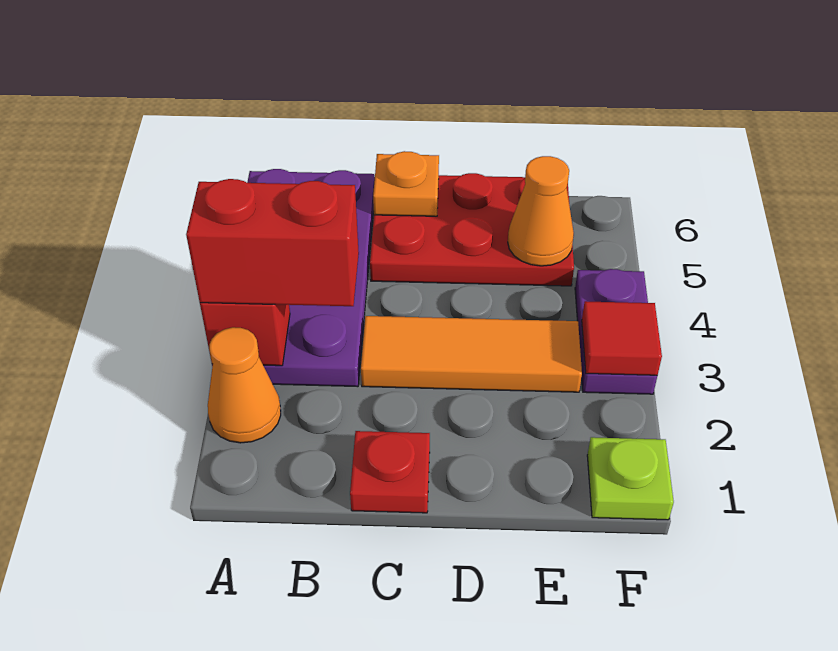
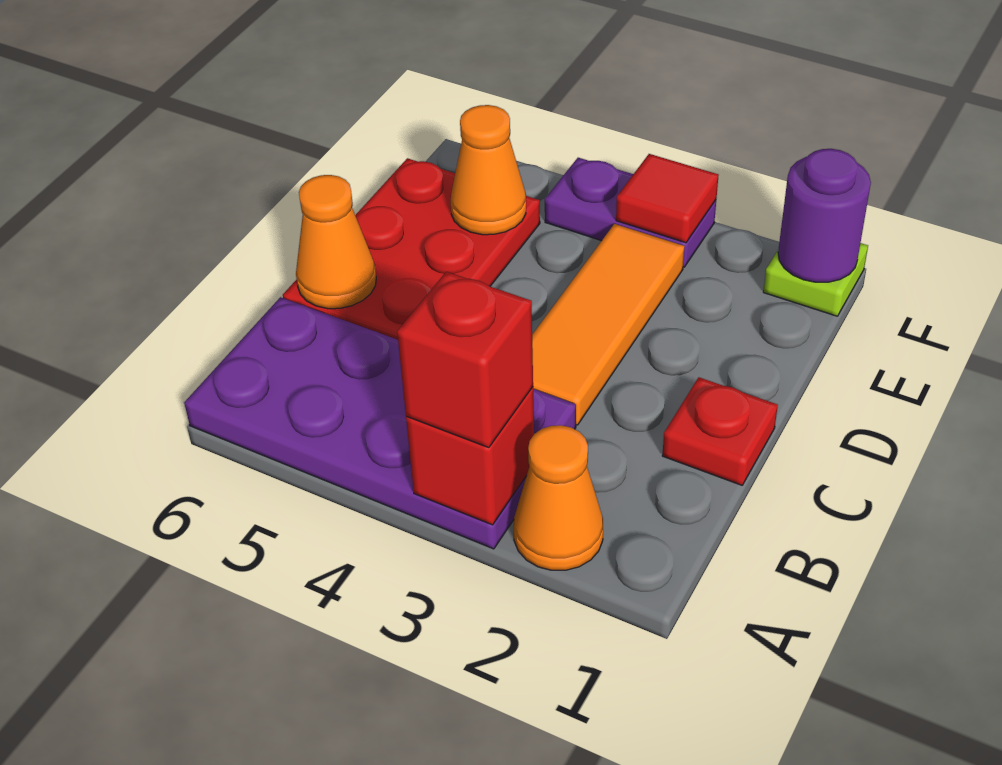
red 1x2 brick [186,179,359,306] -> red 1x1 brick [397,272,533,448]
orange 1x1 plate [373,151,439,216] -> orange 1x1 cone [296,175,376,309]
none -> purple 1x1 round brick [778,149,871,282]

